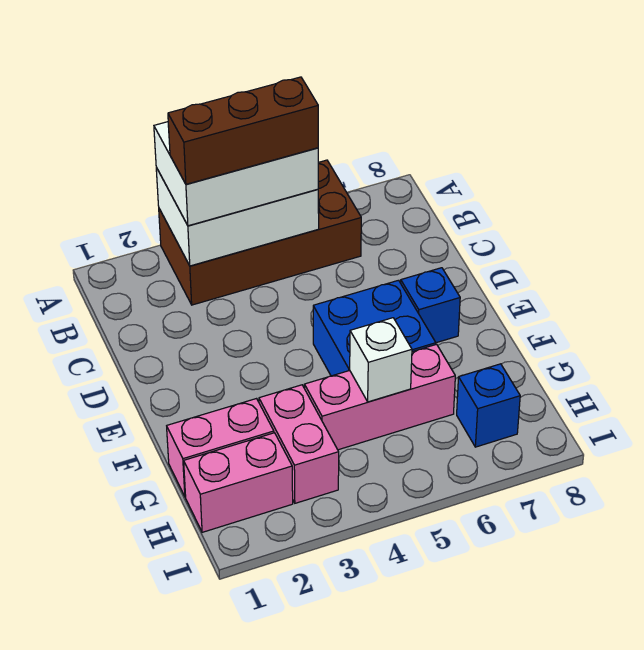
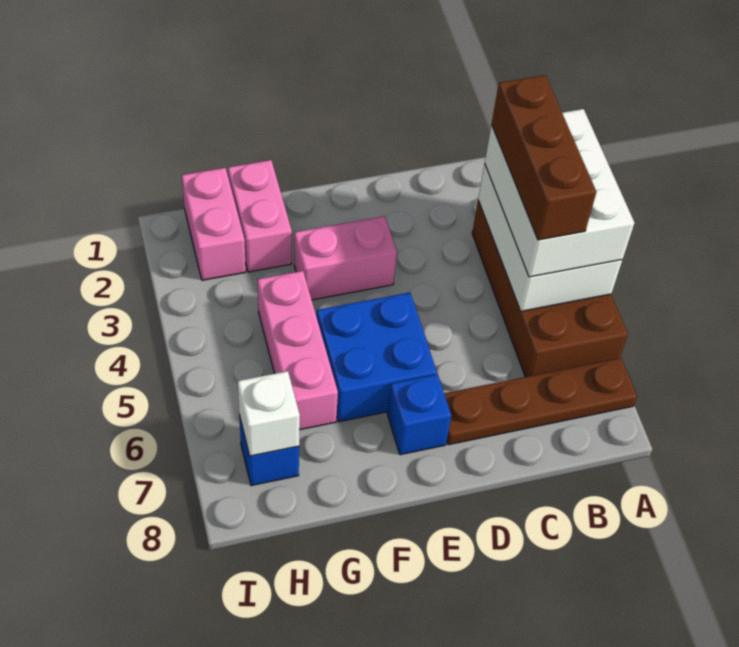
none -> brown 1x4 plate [444,358,637,445]
pink 1x2 brick [259,385,339,503] -> pink 1x2 brick moved to [294,216,397,300]
white 1x1 brick [350,318,412,402] -> white 1x1 brick moved to [238,371,300,456]

